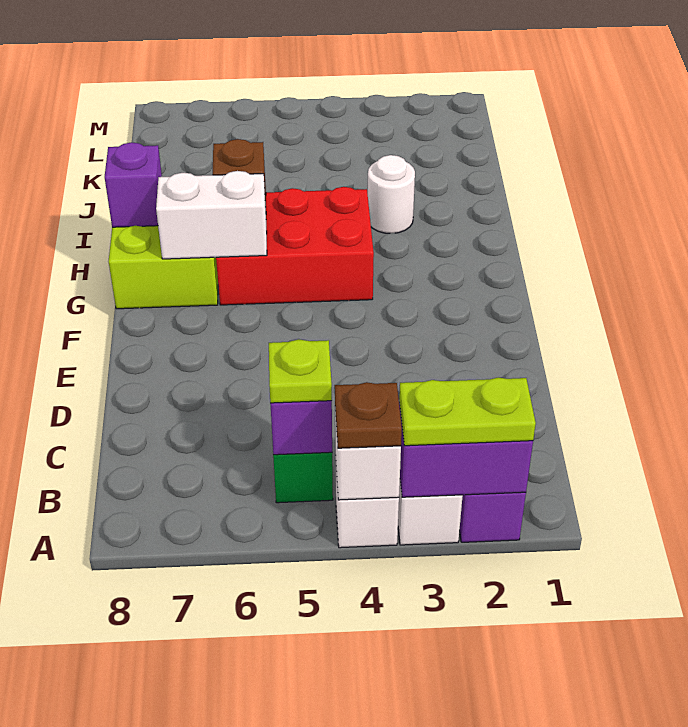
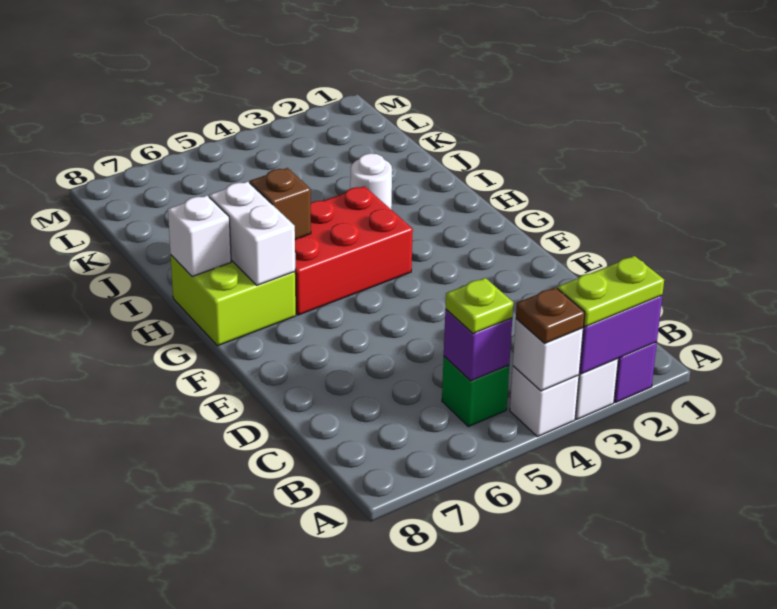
white 1x2 brick [156,171,267,259] -> white 1x2 brick turned to [209,182,295,285]
purple 1x1 brick [105,142,162,227] -> white 1x1 brick [168,196,231,277]

